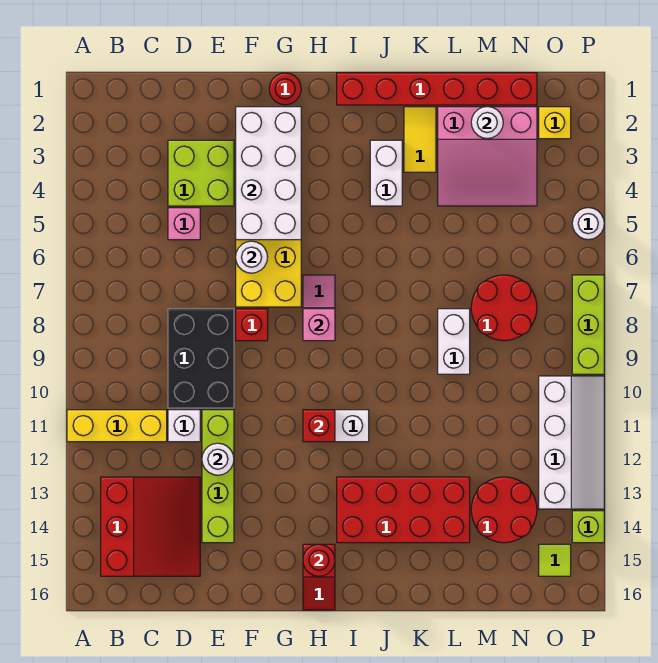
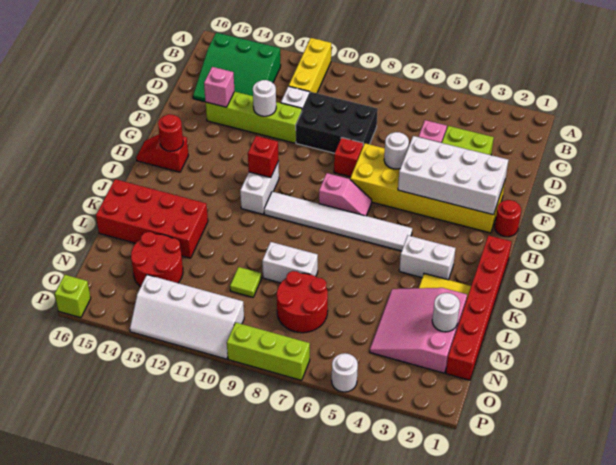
red 3x3 slope [101,477,200,576] -> green 3x3 slope [193,33,281,102]
pink 1x1 brick [303,309,335,341] -> pink 1x1 brick moved to [204,67,235,107]
none -> white 1x6 tile [264,192,412,251]
red 2x4 brick [337,477,470,543] -> red 2x4 brick turned to [96,179,208,258]
yellow 1x1 brick [539,107,571,139] -> none
lime 1x1 tile [539,544,571,576] -> lime 1x1 tile moved to [230,267,261,297]
lime 1x1 brick [572,511,604,543] -> lime 1x1 brick moved to [55,275,91,318]

